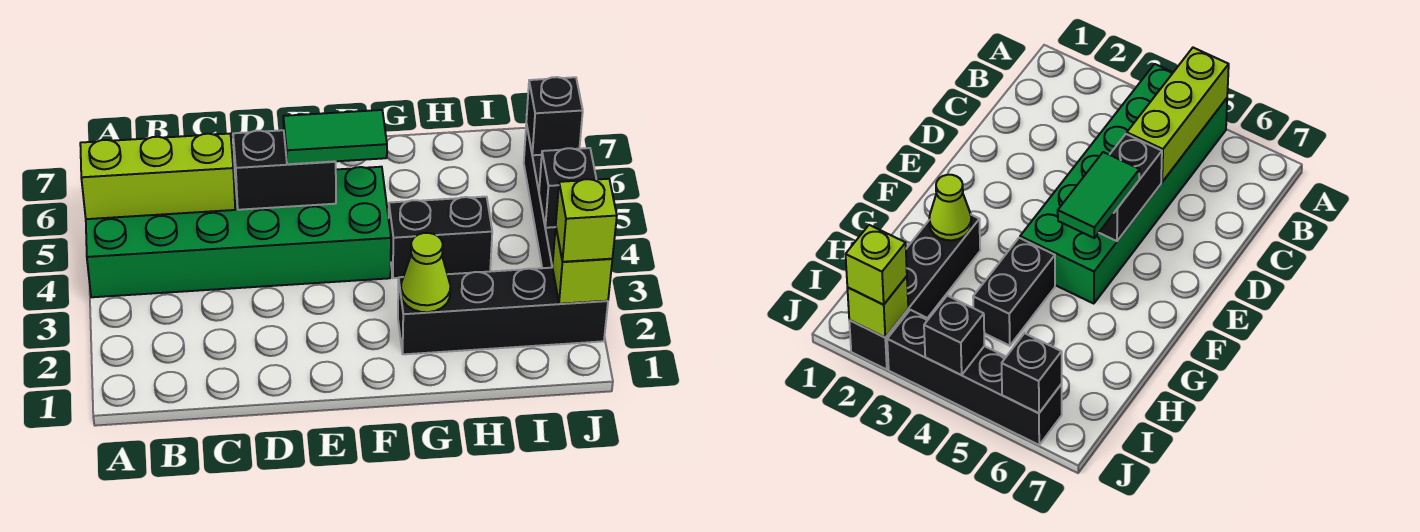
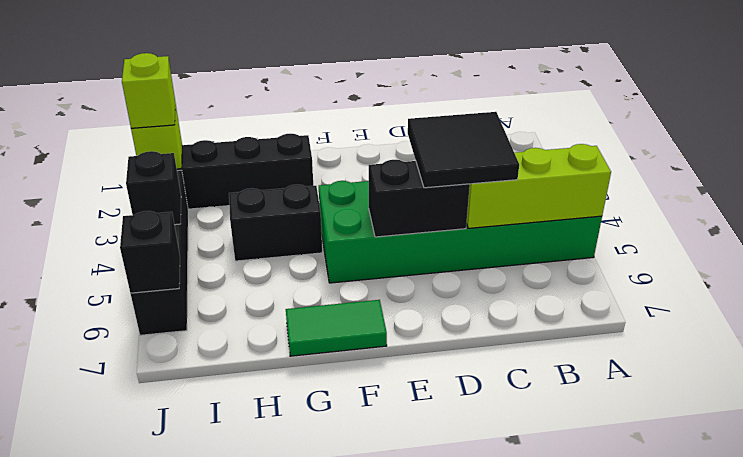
none -> black 2x2 tile [408,112,519,188]
green 1x2 tile [283,110,387,164] -> green 1x2 tile moved to [286,300,387,356]
lime 1x1 cone [401,233,450,312] -> none

